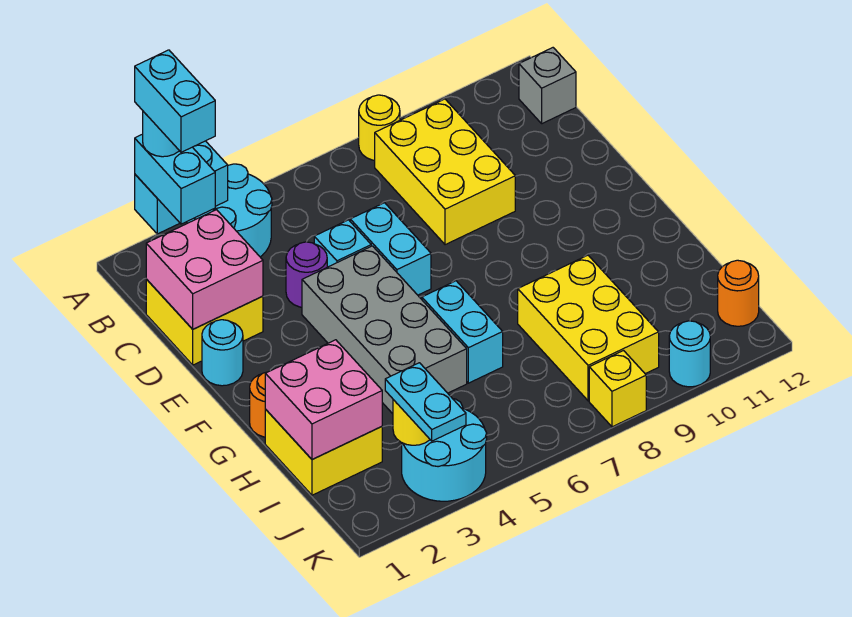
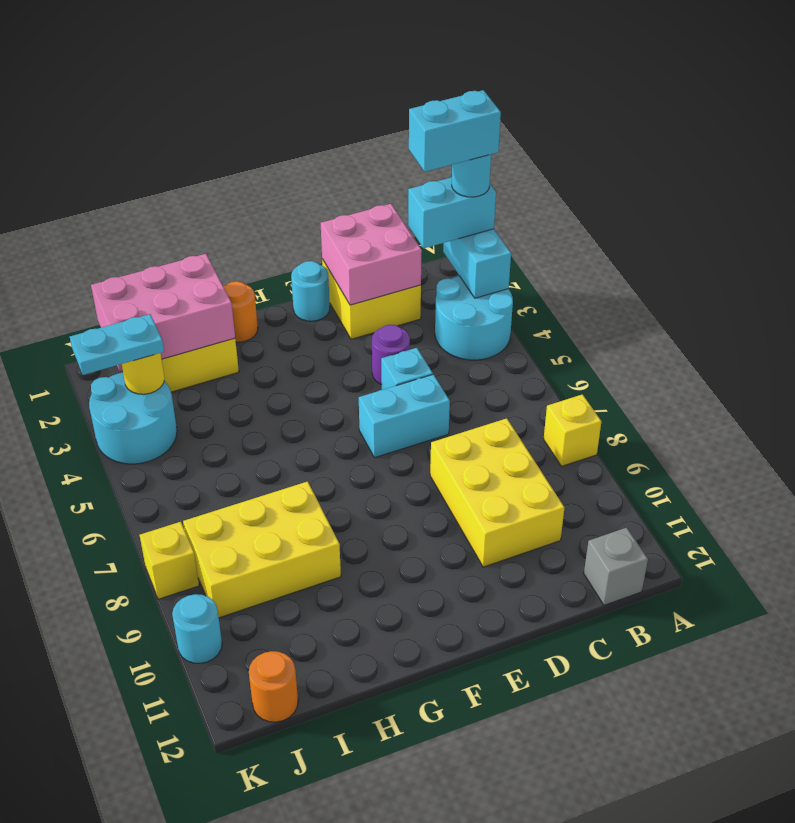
yellow 1x1 round brick [359,95,400,160] -> yellow 1x1 brick [544,394,601,466]
yellow 2x3 brick [375,99,515,245] -> yellow 2x3 brick turned to [430,418,565,567]
grey 2x4 brick [302,246,467,414] -> none
cyan 1x2 brick [422,281,503,383] -> none
pink 2x2 brick [265,340,382,460] -> pink 2x3 brick [91,254,235,371]

